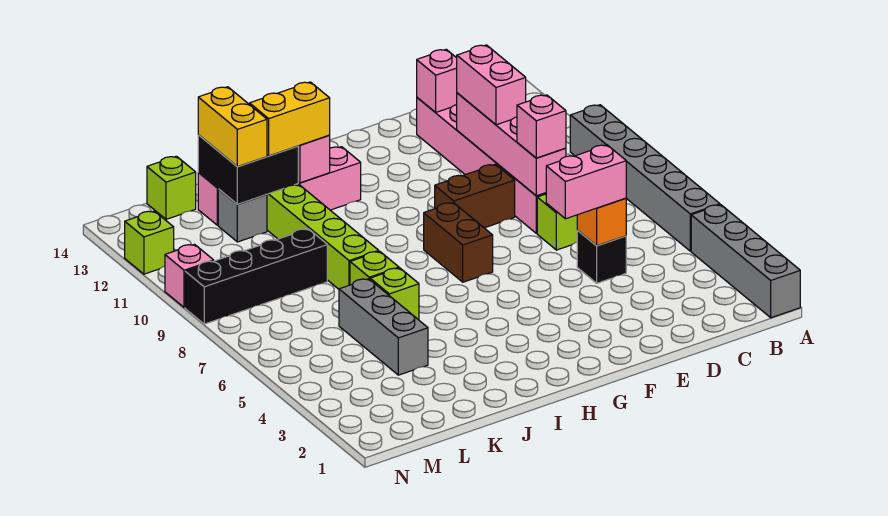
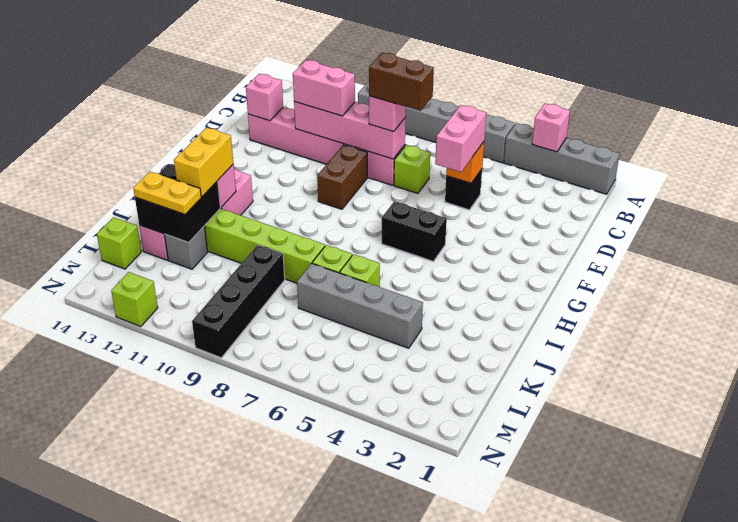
none -> black 1x2 brick [382,201,447,261]
brown 1x2 brick [424,203,493,282] -> brown 1x2 brick moved to [369,53,434,111]
grey 1x3 brick [339,279,428,375] -> grey 1x4 brick [297,263,423,348]
yellow 1x2 brick [198,87,267,167] -> yellow 1x2 plate [133,172,201,214]
pink 1x1 brick [165,244,214,307] -> pink 1x1 brick moved to [532,104,570,152]

